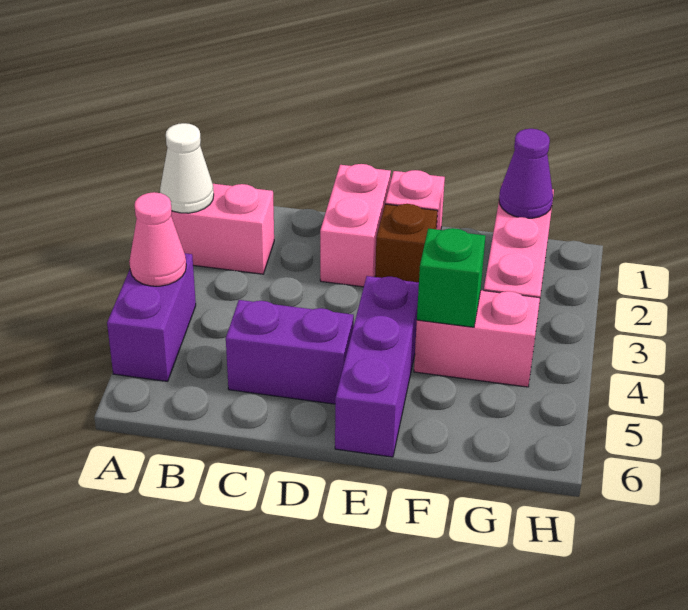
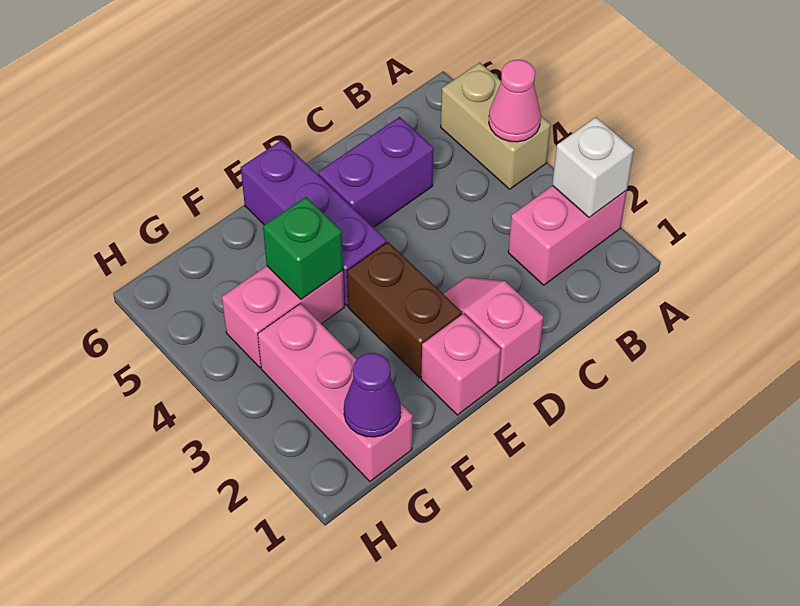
white 1x1 cone [160,123,214,213] -> white 1x1 brick [552,117,634,217]
purple 1x2 brick [107,253,196,381] -> tan 1x2 brick [441,63,551,189]
pink 1x2 brick [320,164,391,287] -> pink 1x2 slope [444,277,543,383]
brown 1x1 brick [375,204,438,282] -> brown 1x2 brick [347,242,462,378]

